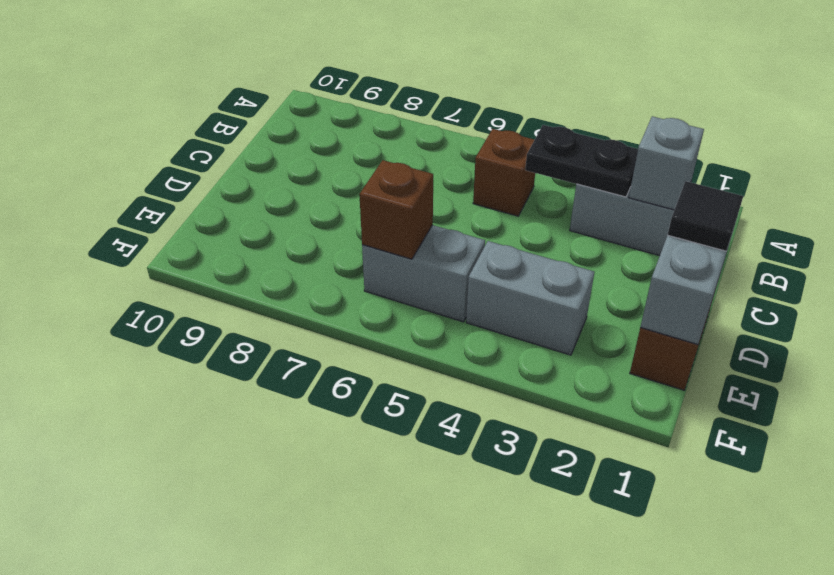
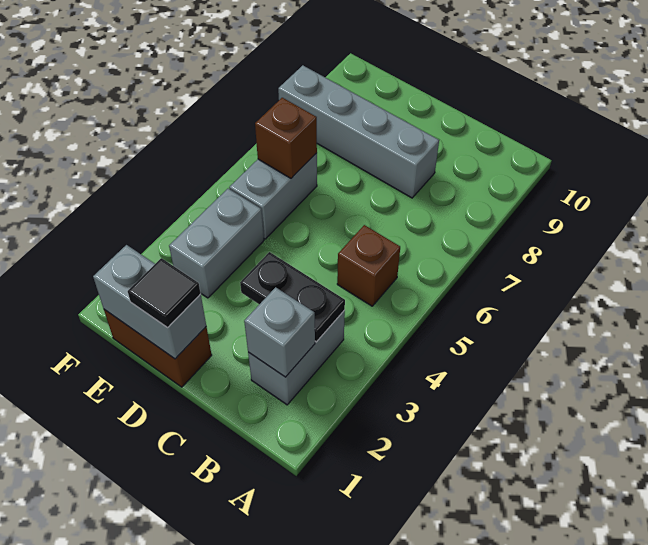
black 1x2 plate [525,125,638,197] -> black 1x2 plate turned to [240,252,345,342]
none -> grey 1x4 brick [278,65,439,198]

